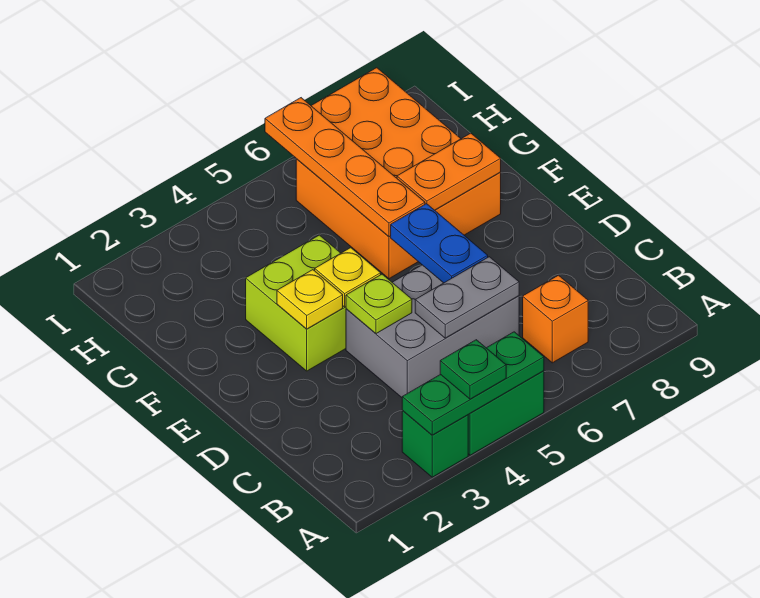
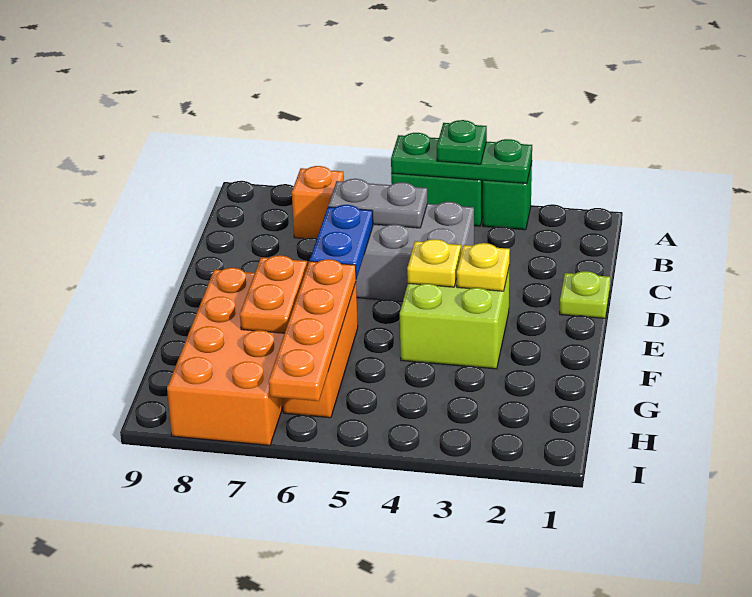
lime 1x1 plate [346,274,412,334] -> lime 1x1 plate moved to [560,271,610,318]
orange 1x2 plate [397,133,501,210] -> orange 1x2 plate turned to [240,255,307,333]

